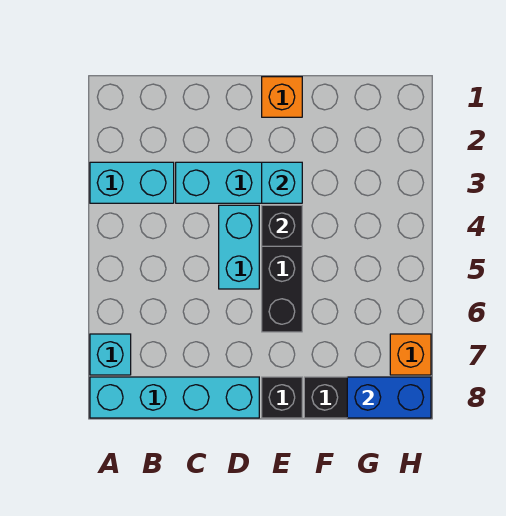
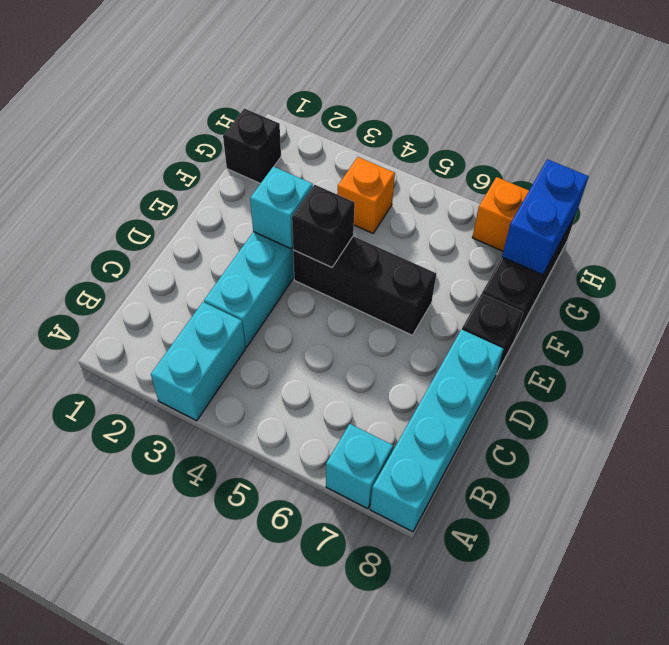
cyan 1x2 brick [219,205,259,289] -> none
orange 1x1 brick [262,77,302,117] -> orange 1x1 brick moved to [337,157,395,233]
none -> black 1x1 brick [223,109,281,184]

